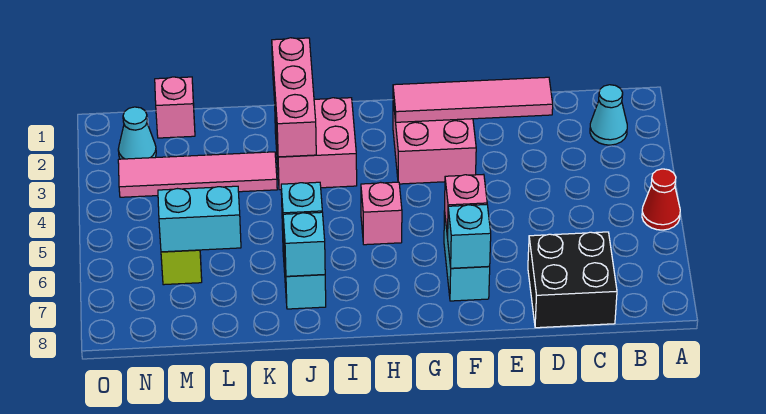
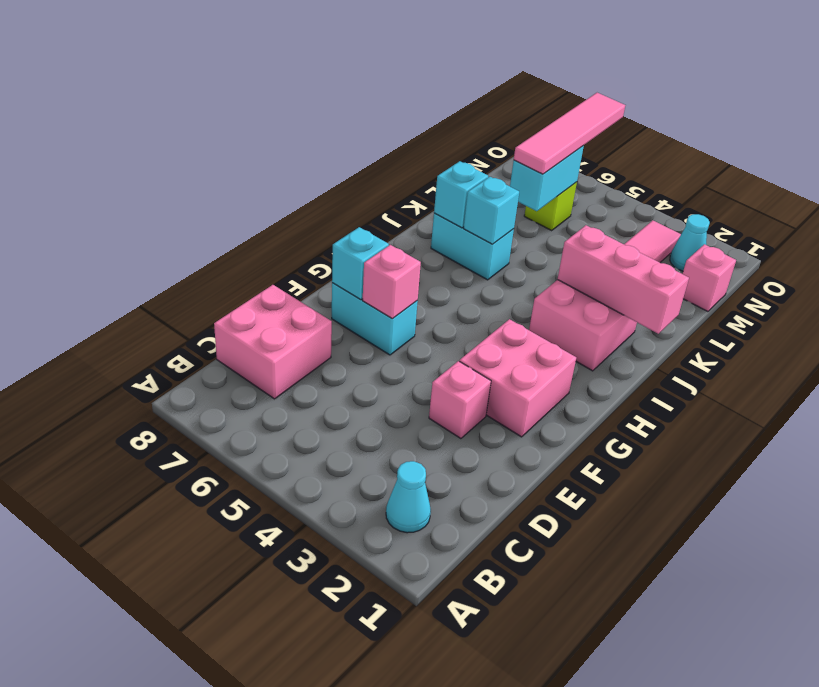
red 1x1 cone [642,169,680,230] -> none
black 2x2 brick [528,232,617,328] -> pink 2x2 brick [214,285,332,399]
pink 1x4 tile [393,77,553,122] -> pink 1x4 tile moved to [514,93,625,174]
pink 1x1 brick [361,182,402,245] -> pink 1x1 brick moved to [429,361,491,439]

